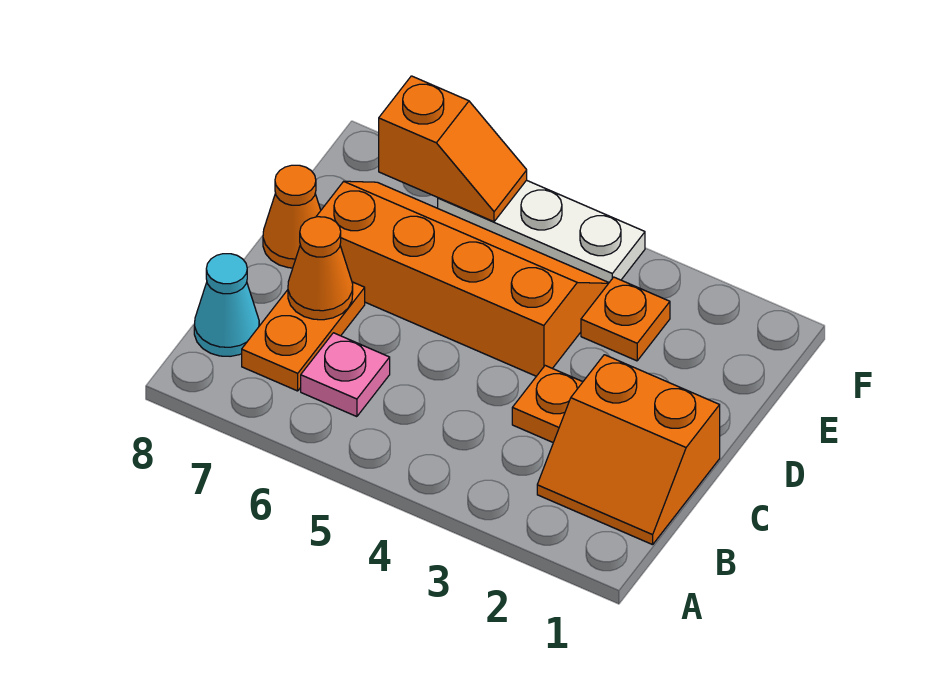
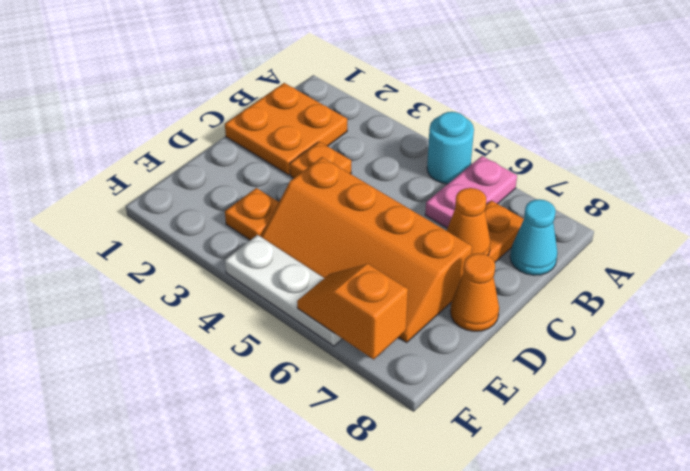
none -> cyan 1x1 round brick [427,112,474,184]
orange 2x2 slope [537,355,720,545] -> orange 2x2 plate [225,83,347,175]
pink 1x1 plate [301,333,390,417] -> pink 1x2 plate [425,156,517,228]

